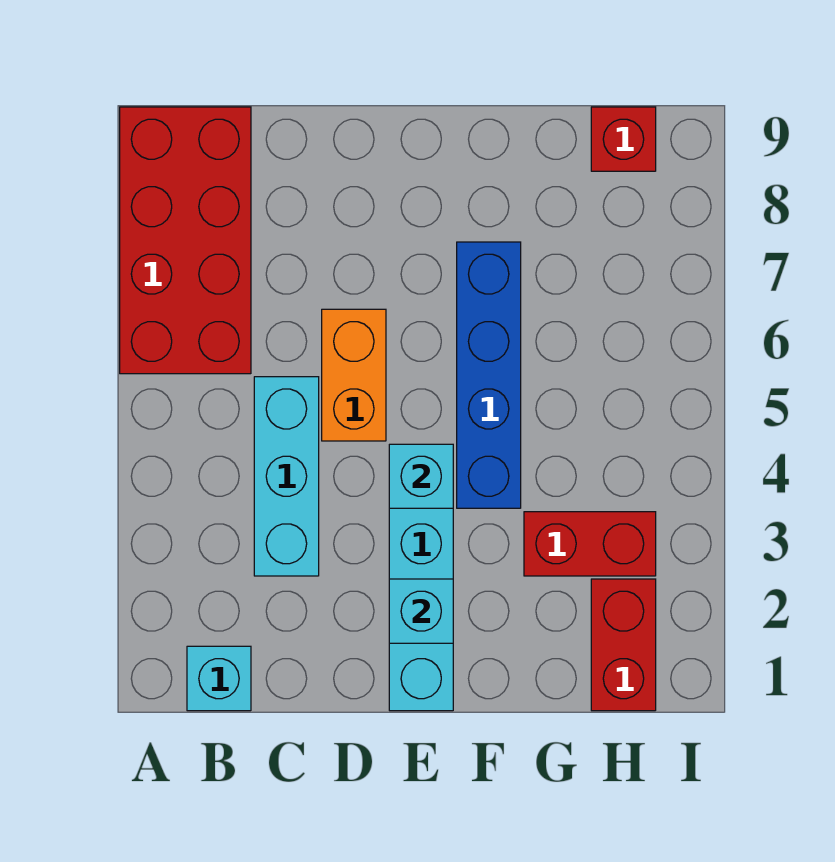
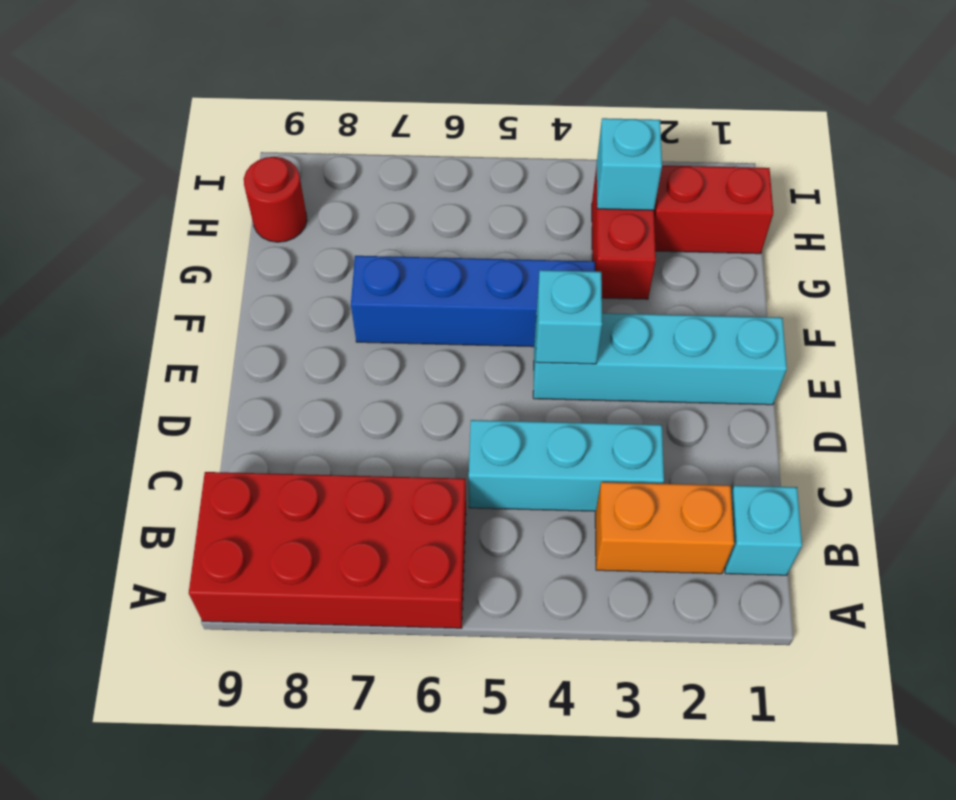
orange 1x2 brick [322,309,386,441] -> orange 1x2 brick moved to [595,482,734,574]
cyan 1x1 brick [389,579,453,643] -> cyan 1x1 brick moved to [597,118,662,210]
red 1x1 brick [591,107,656,171] -> red 1x1 round brick [244,157,307,242]

